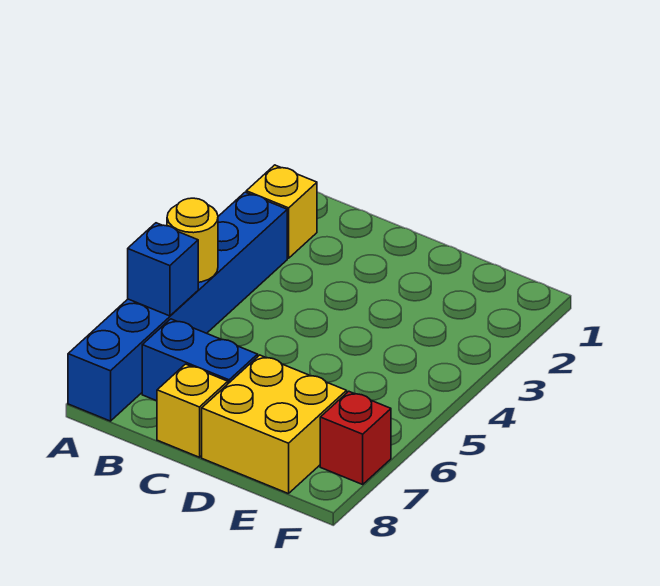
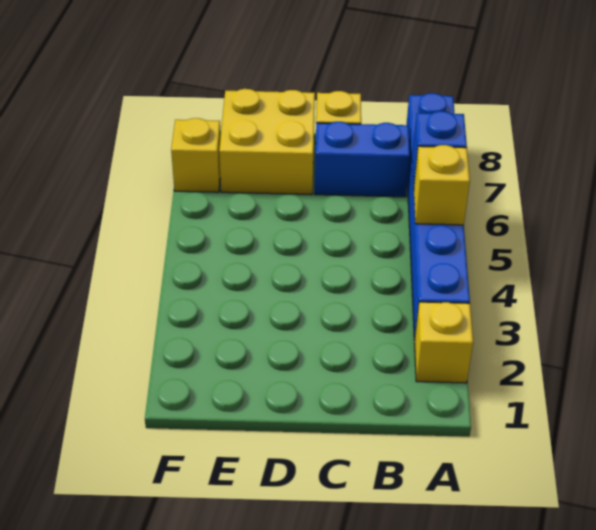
yellow 1x1 round brick [167,198,218,282] -> yellow 1x1 brick [414,145,470,225]
red 1x1 brick [320,391,391,484] -> yellow 1x1 brick [171,118,221,192]

